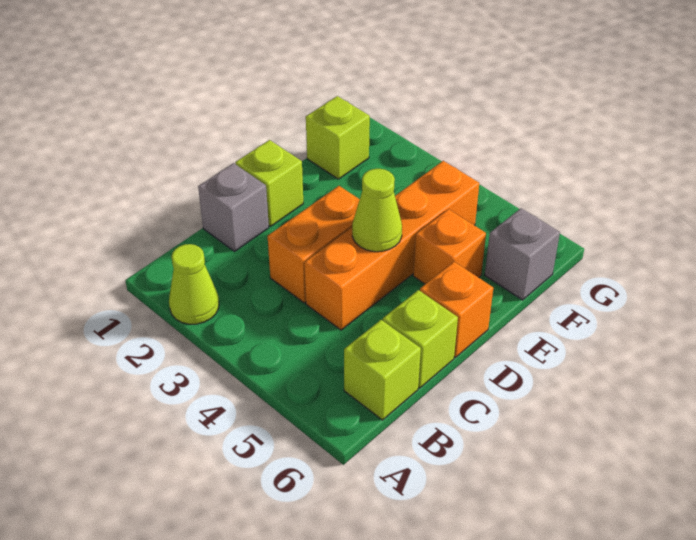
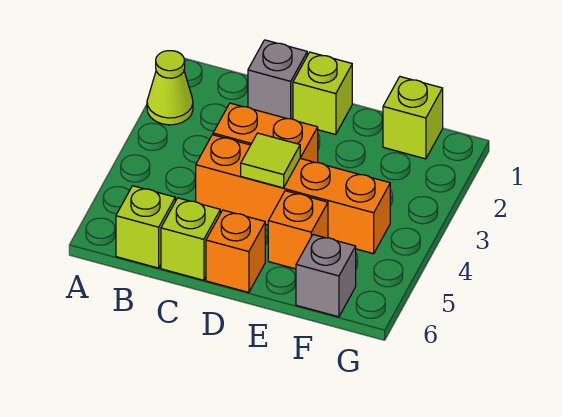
lime 1x1 cone [352,169,402,252] -> lime 1x1 tile [241,133,300,188]

